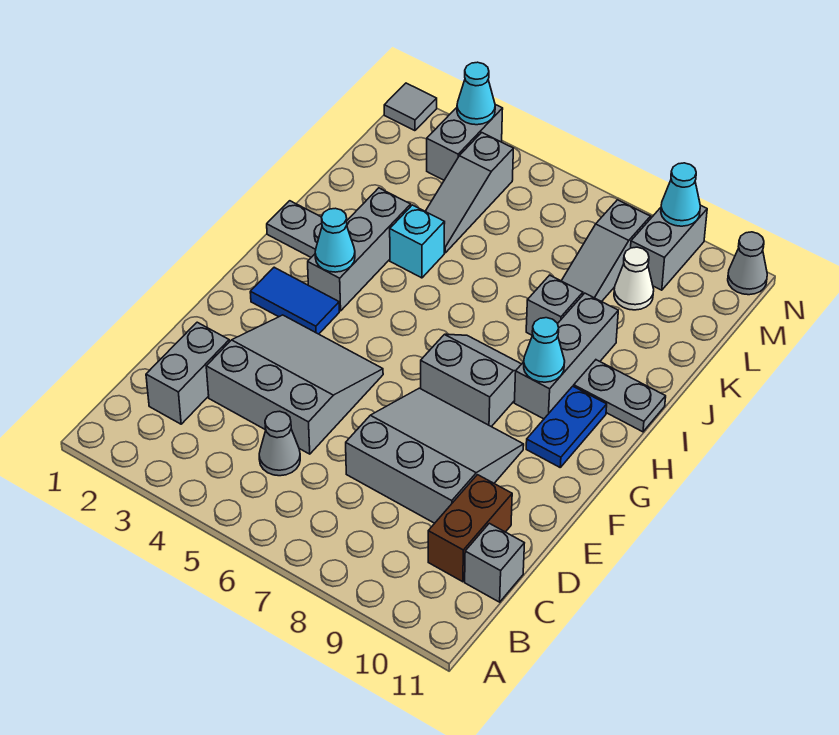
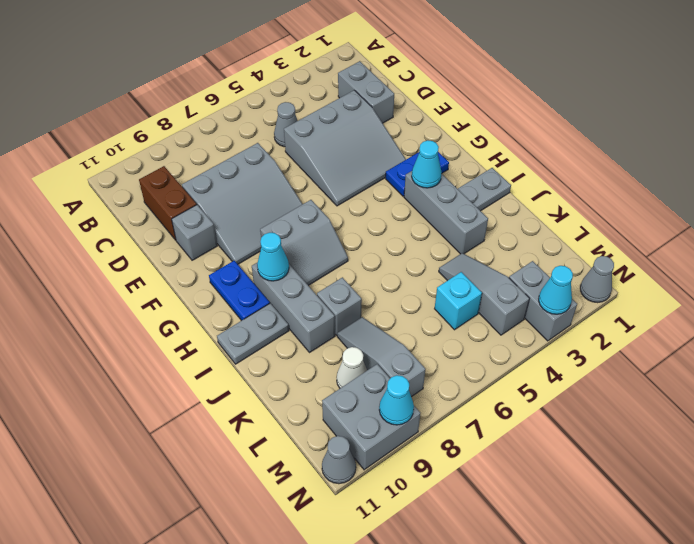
grey 1x1 brick [465,523,524,602] -> grey 1x1 brick moved to [172,205,217,260]
blue 1x2 tile [250,267,339,334] -> blue 1x2 plate [385,152,449,196]
cyan 1x1 brick [390,205,445,278] -> cyan 1x1 brick moved to [435,272,482,330]
grey 1x2 brick [631,205,707,290] -> grey 2x2 brick [322,364,420,470]
grey 1x1 tile [384,83,437,131] -> grey 1x1 cone [580,256,614,303]

